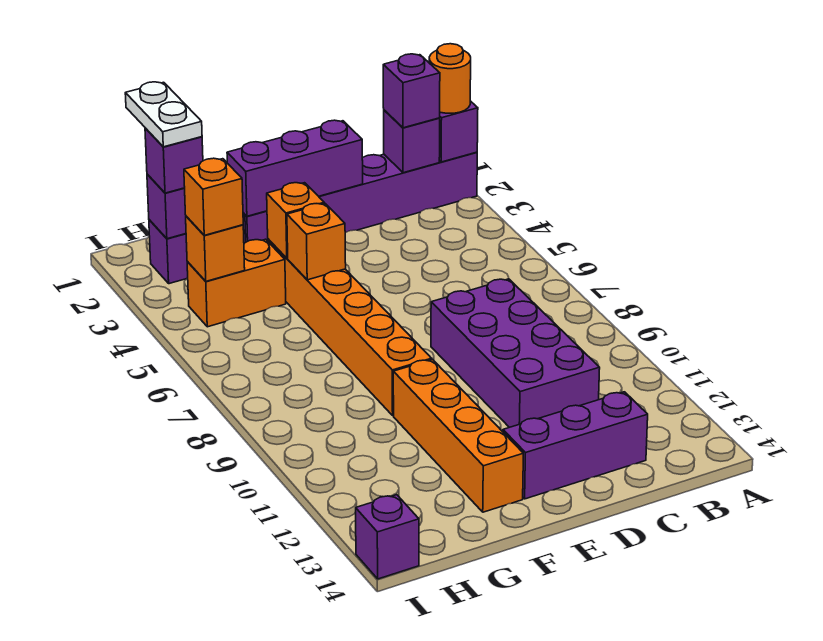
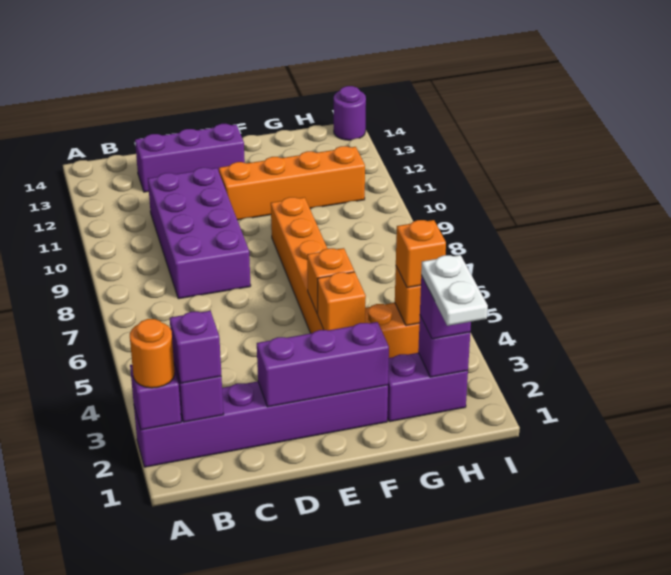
orange 1x4 brick [393,359,523,512] -> orange 1x4 brick turned to [219,146,365,220]
purple 1x1 brick [356,495,419,579] -> purple 1x1 round brick [334,86,366,140]

